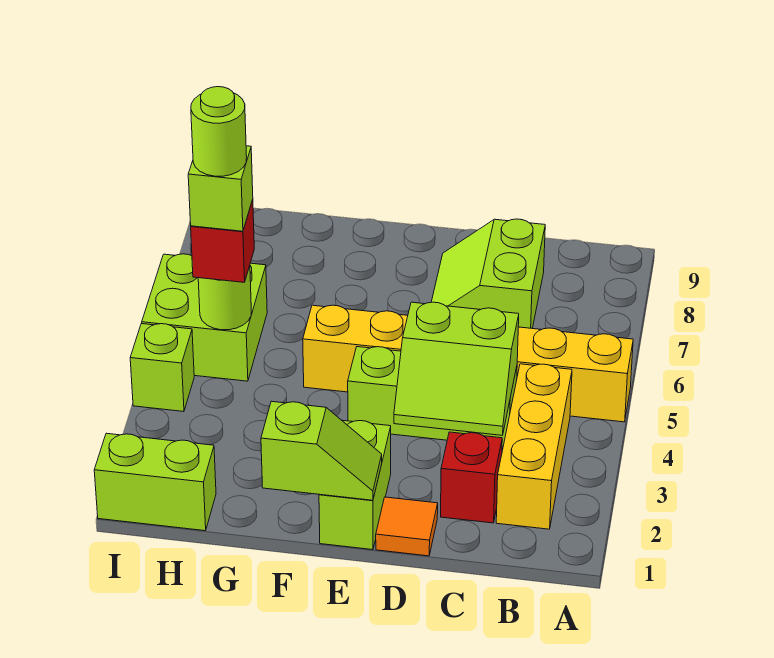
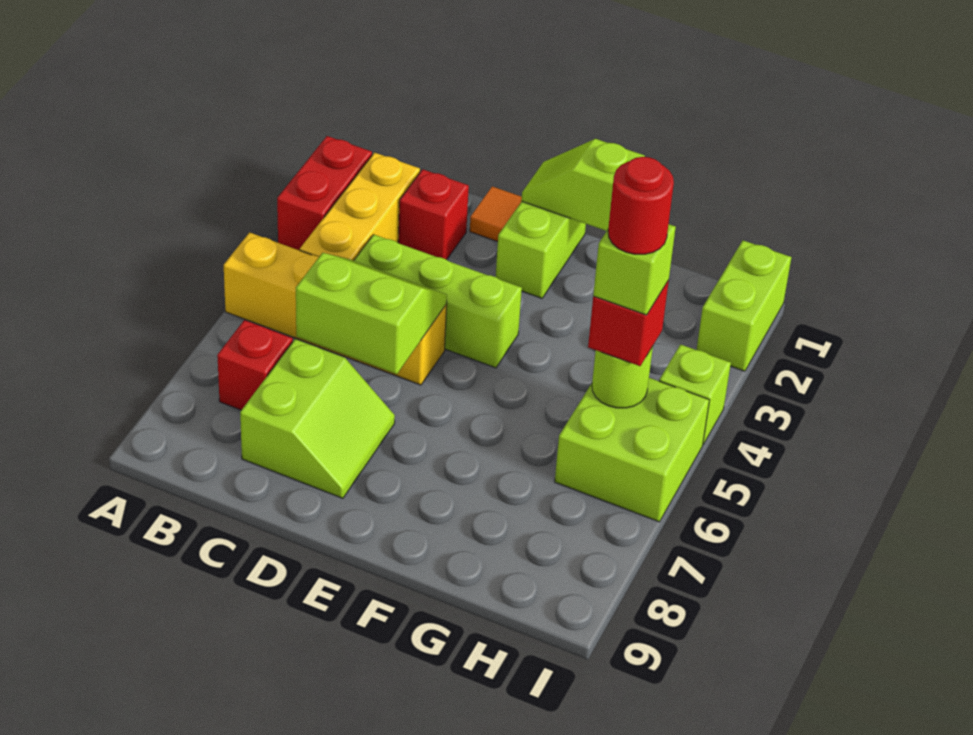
none -> red 1x2 brick [277,136,372,250]
yellow 1x6 brick [303,305,633,422] -> yellow 1x4 brick [224,232,447,385]
none -> red 1x1 brick [217,320,293,410]
lime 2x2 slope [394,302,519,435] -> lime 2x2 slope moved to [296,253,447,374]
lime 1x2 brick [94,433,216,531] -> lime 1x2 brick turned to [697,240,791,371]
lime 1x1 round brick [191,87,247,176] -> red 1x1 round brick [608,157,674,254]

